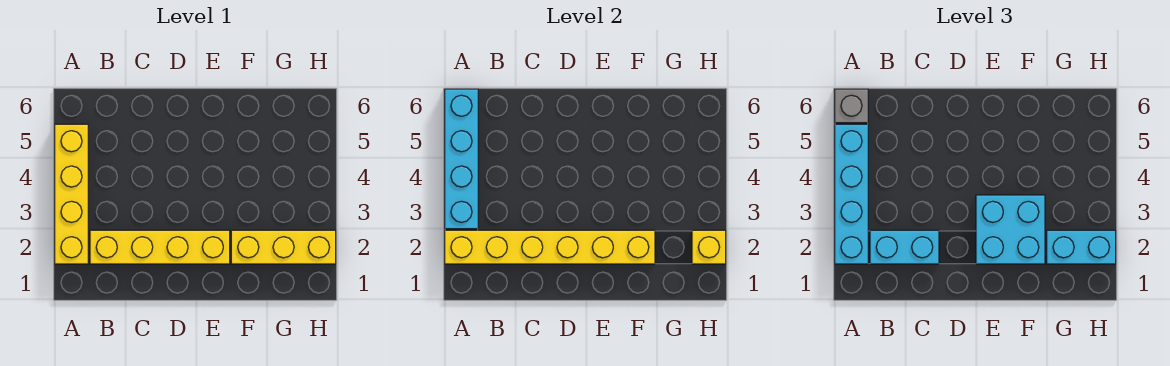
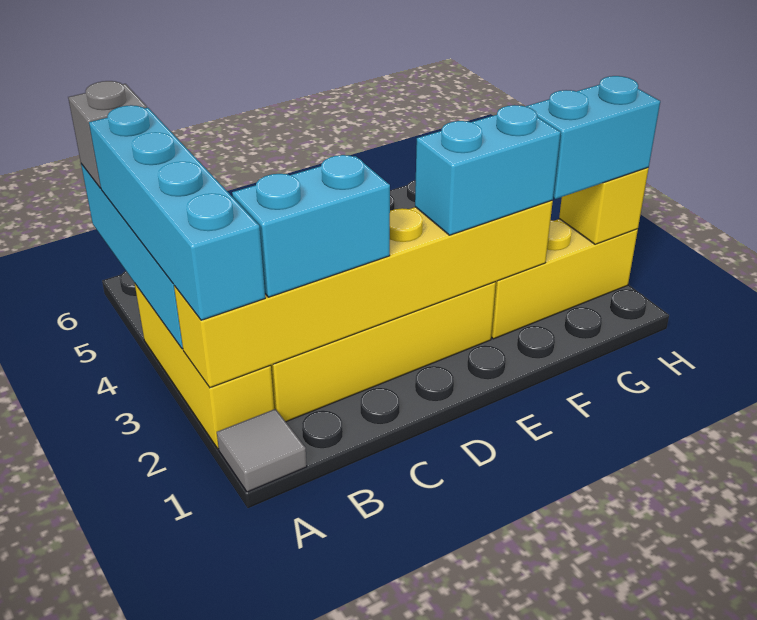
none -> grey 1x1 tile [217,409,307,492]
yellow 1x4 brick [55,124,88,264] -> yellow 1x3 brick [135,284,274,449]
cyan 2x2 brick [976,195,1045,264] -> cyan 1x2 brick [415,105,561,235]

